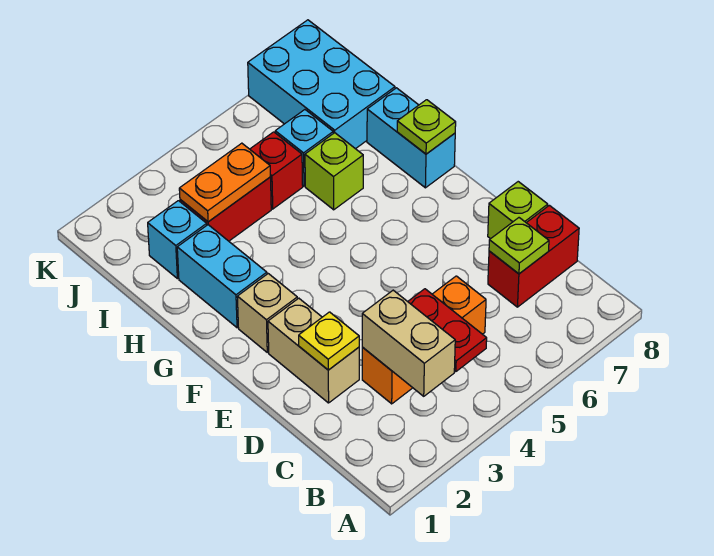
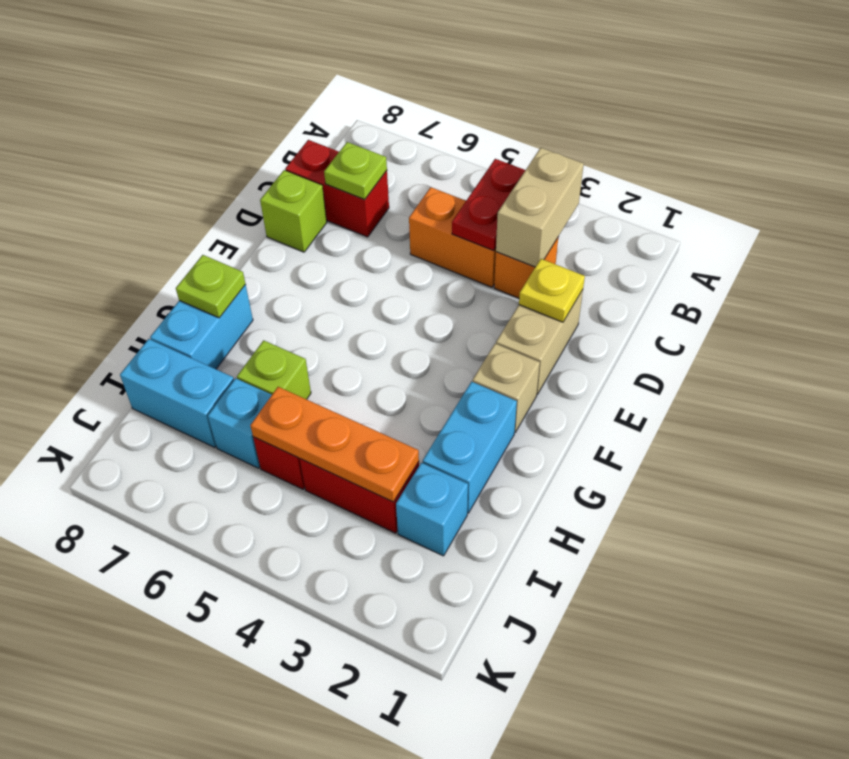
orange 1x2 plate [179,143,270,222] -> orange 1x3 plate [250,387,419,502]
cyan 2x3 brick [248,20,395,149] -> cyan 1x2 brick [120,339,234,448]

